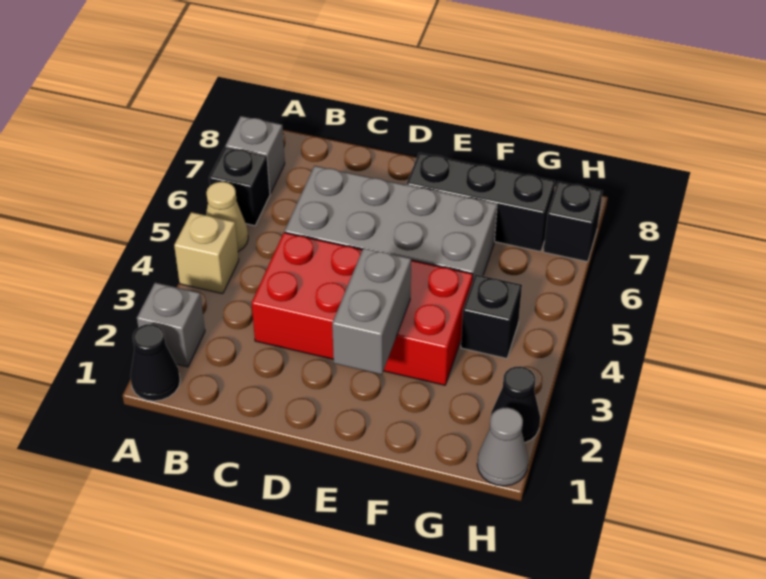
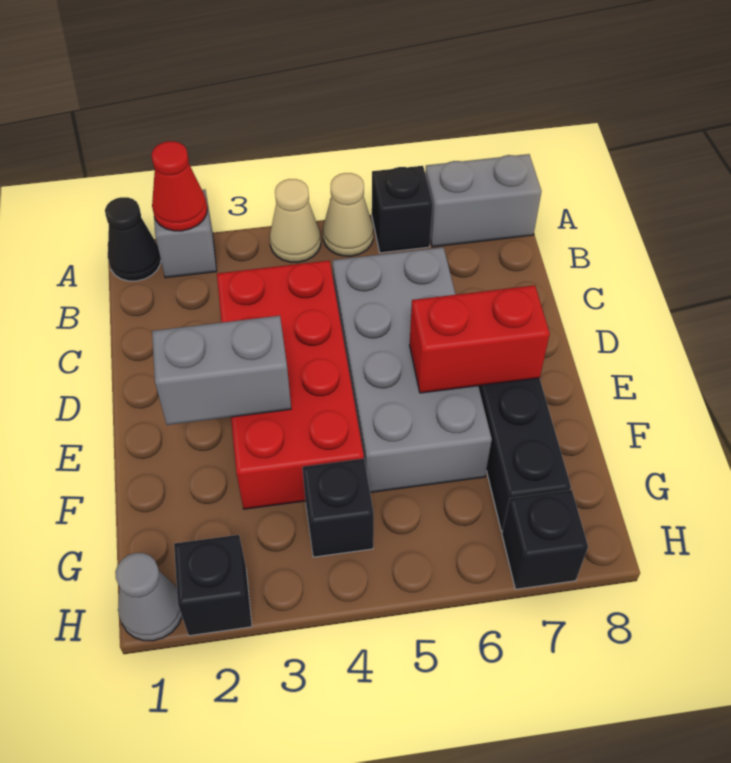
none -> red 1x1 cone [152,141,207,231]
tan 1x1 brick [174,212,239,294] -> tan 1x1 cone [270,179,321,262]
grey 1x1 brick [226,116,285,194] -> grey 1x2 brick [425,154,542,247]
none -> red 1x2 brick [410,285,550,393]
black 1x1 cone [491,366,540,443] -> black 1x1 brick [174,535,252,636]

